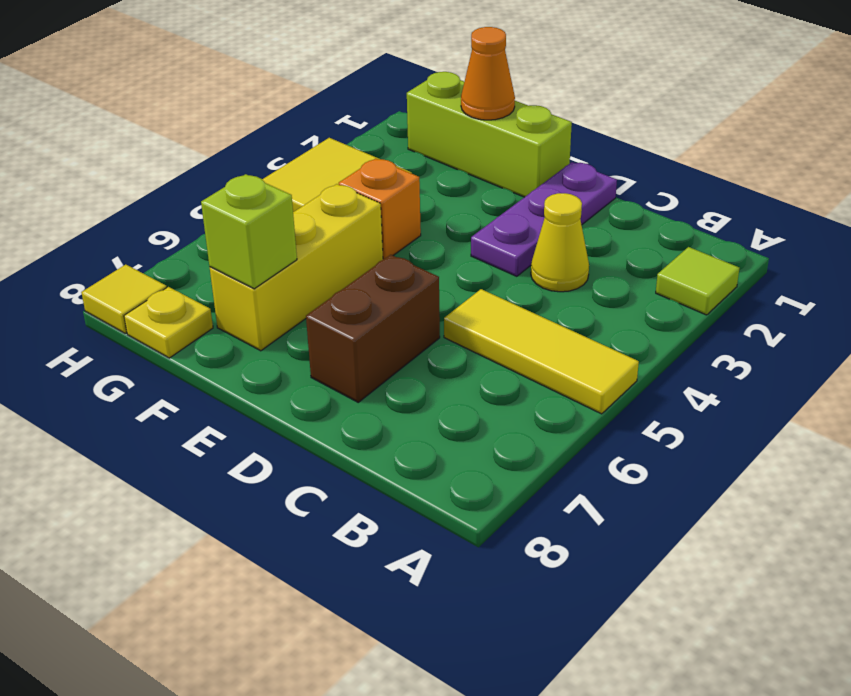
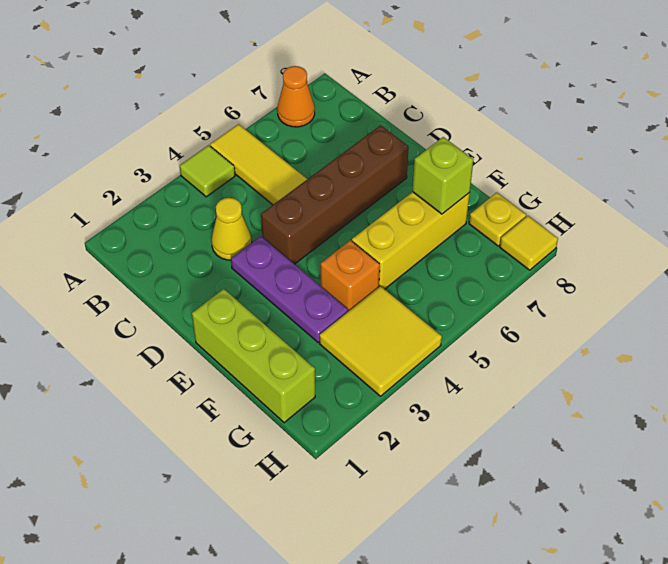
lime 1x1 tile [656,247,739,315] -> lime 1x1 tile moved to [180,145,235,197]
purple 1x3 plate [471,162,617,276] -> purple 1x3 plate turned to [231,236,348,342]
brown 1x2 brick [306,255,440,402] -> brown 1x4 brick [261,125,409,264]
orange 1x1 cone [461,27,515,120] -> orange 1x1 cone moved to [277,66,315,127]

